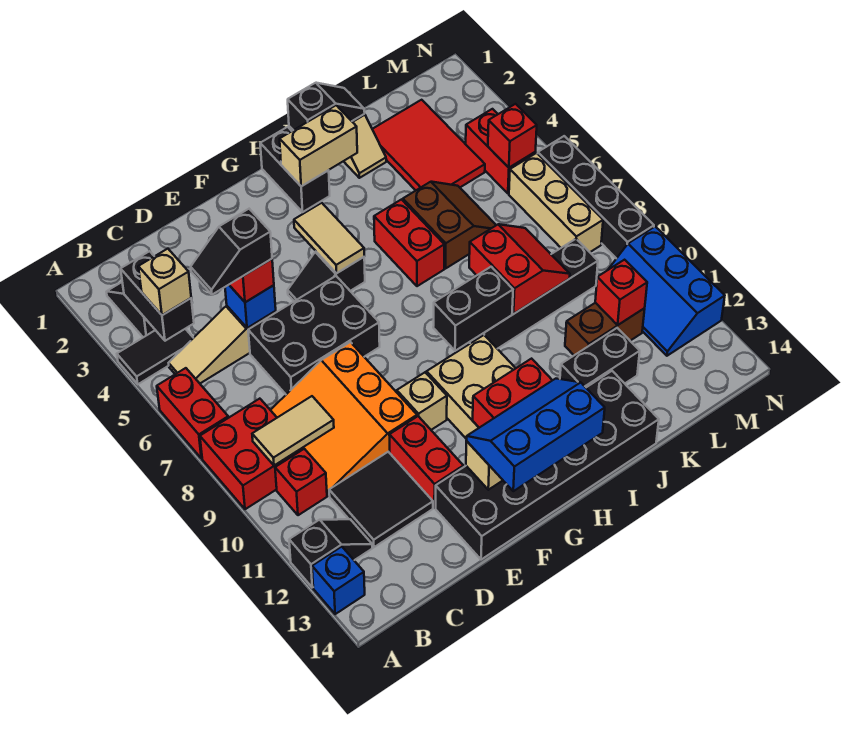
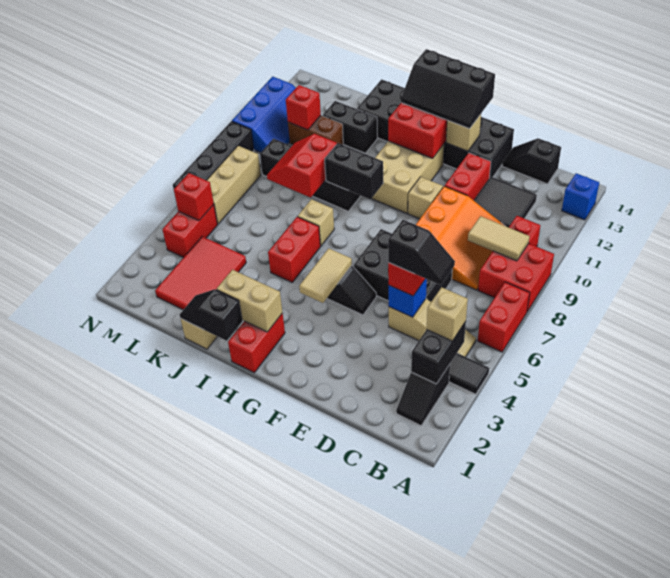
black 1x2 slope [289,519,372,587] -> black 1x2 slope moved to [502,138,561,184]
blue 2x3 slope [467,379,605,491] -> black 2x3 slope [401,49,495,129]
black 1x2 brick [260,127,330,212] -> red 1x2 brick [228,313,285,373]
none -> tan 1x1 brick [298,199,334,246]
brown 2x2 slope [403,182,496,268] -> none

